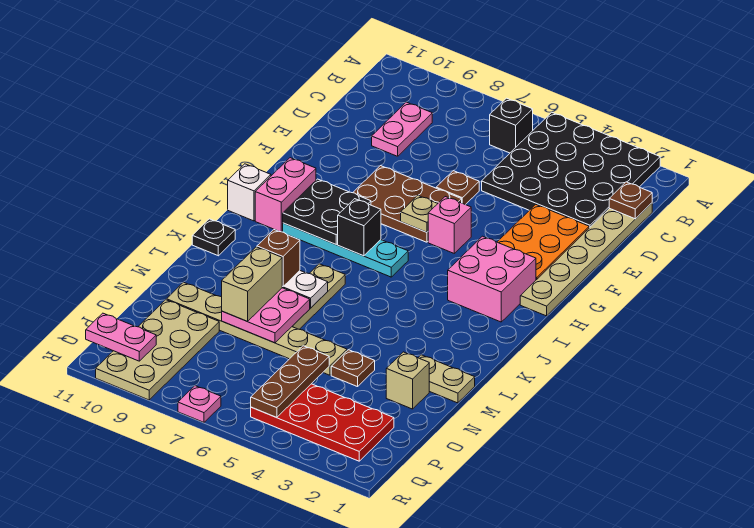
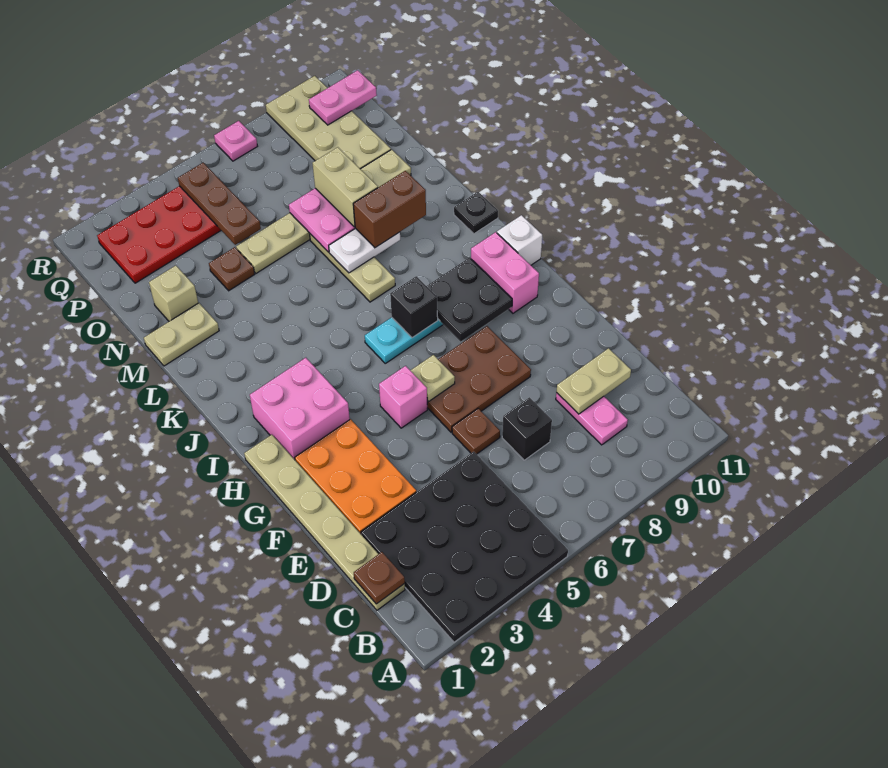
black 1x1 brick [490,98,533,153] -> black 1x1 brick moved to [502,397,552,460]
none -> tan 1x2 plate [556,348,631,414]
brown 1x1 brick [257,230,300,287] -> brown 1x2 brick [353,171,426,248]

